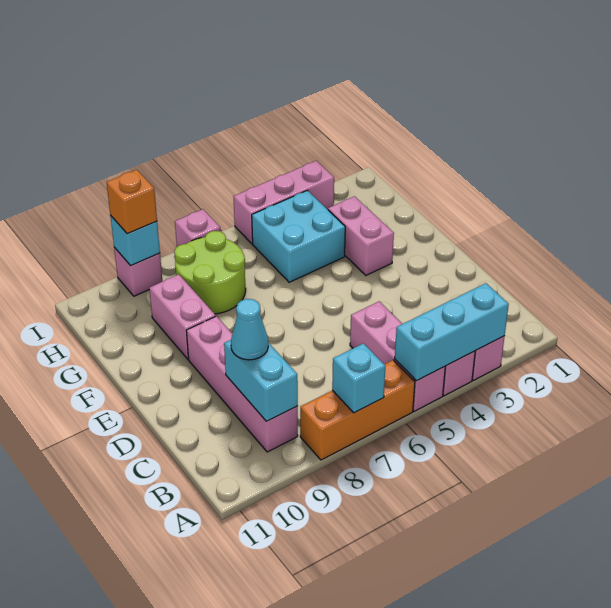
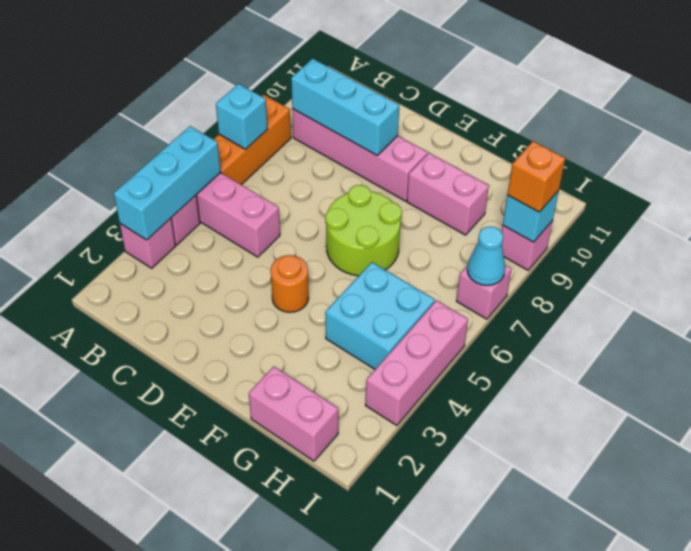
cyan 1x2 brick [224,340,298,421] -> cyan 1x3 brick [291,59,399,156]
cyan 1x1 cone [231,299,268,360] -> cyan 1x1 cone moved to [467,227,505,285]
none -> orange 1x1 round brick [271,255,309,312]
pink 1x2 brick [328,196,394,275] -> pink 1x2 brick moved to [249,366,338,461]
lime 2x2 round brick [174,231,246,314] -> lime 2x2 round brick moved to [325,185,402,276]

